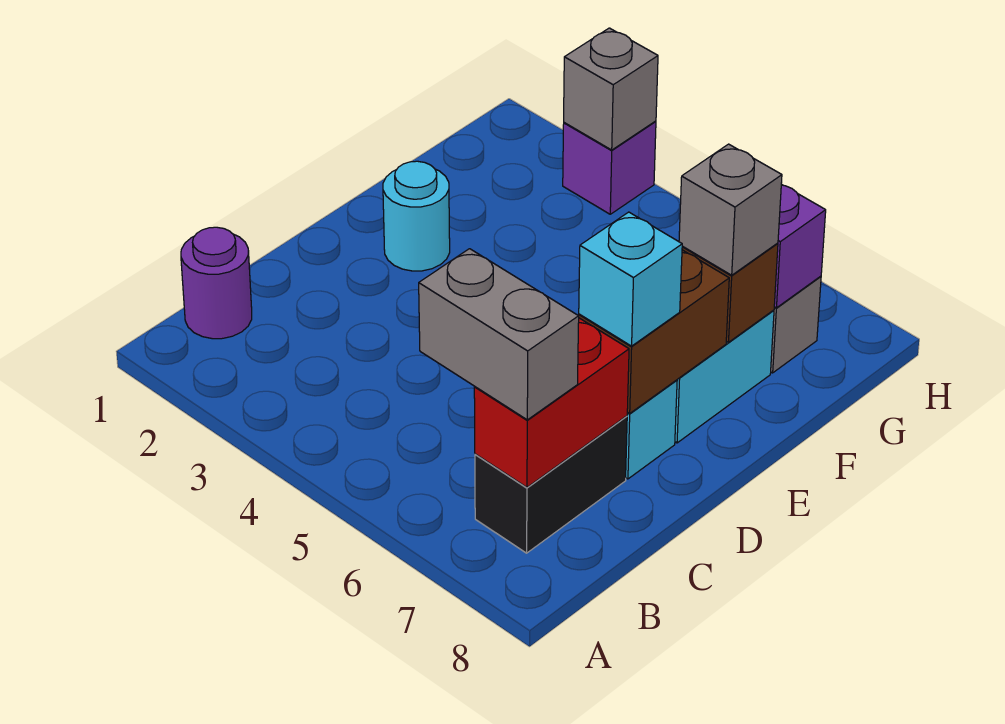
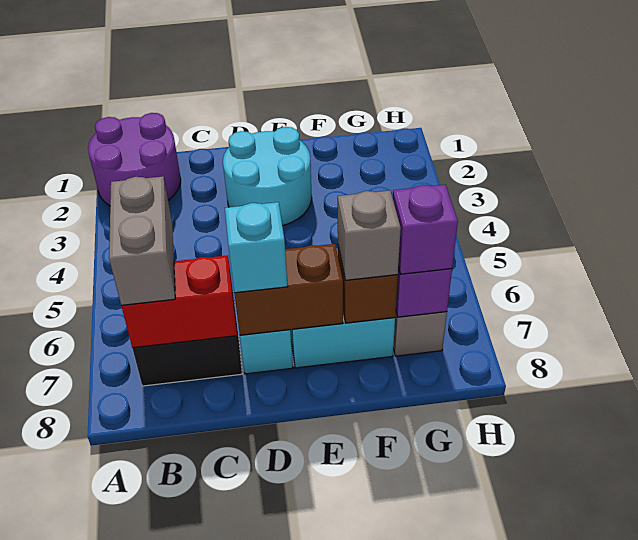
purple 1x1 round brick [181,227,252,339] -> purple 2x2 round brick [88,113,181,206]
cyan 1x1 round brick [383,161,450,271] -> cyan 2x2 round brick [223,127,312,226]
purple 1x1 brick [563,121,656,214] -> purple 1x1 brick moved to [393,185,458,274]
grey 1x1 brick [564,28,658,150] -> none

